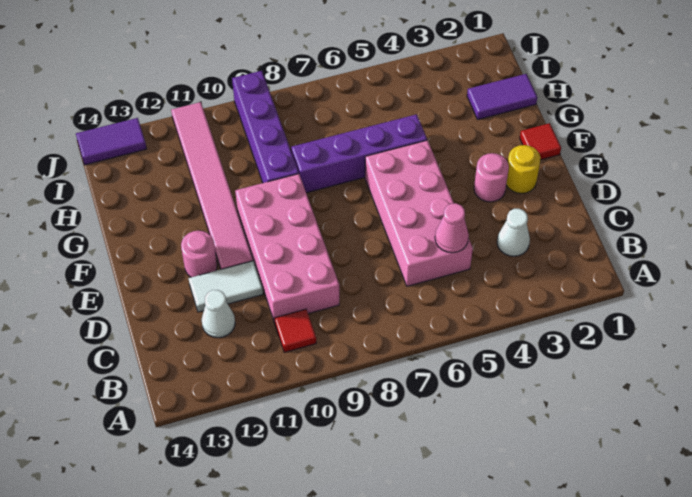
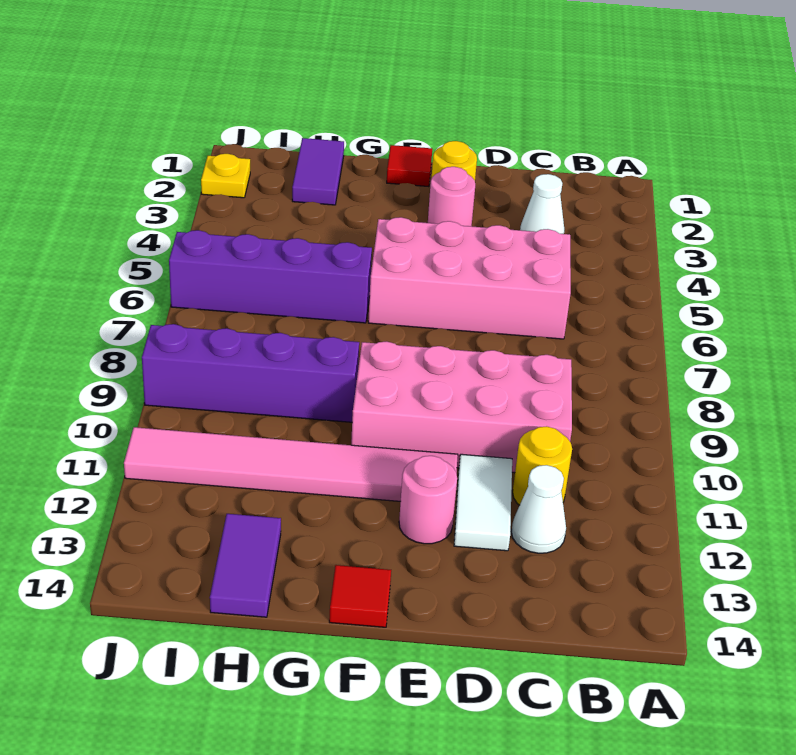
red 1x1 tile [274,309,316,352] -> red 1x1 tile moved to [329,565,391,627]
pink 1x1 cone [435,203,469,253] -> none
none -> yellow 1x1 round brick [513,426,572,505]
purple 1x4 brick [291,114,427,193] -> purple 1x4 brick turned to [169,230,372,323]
none -> yellow 1x1 plate [201,154,250,198]
purple 1x2 tile [76,118,147,165] -> purple 1x2 tile moved to [210,514,281,617]

